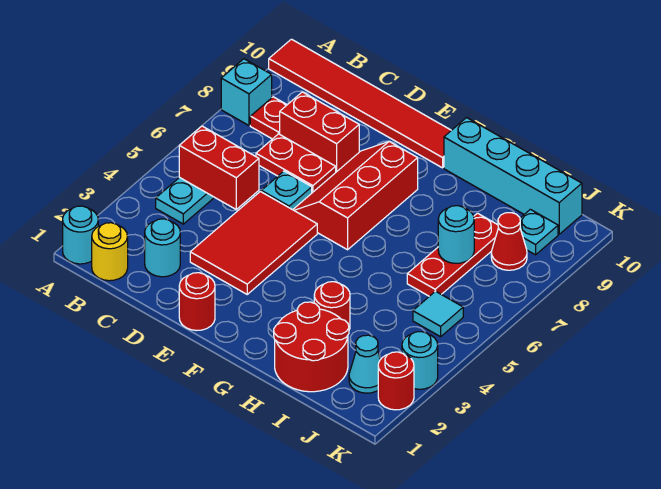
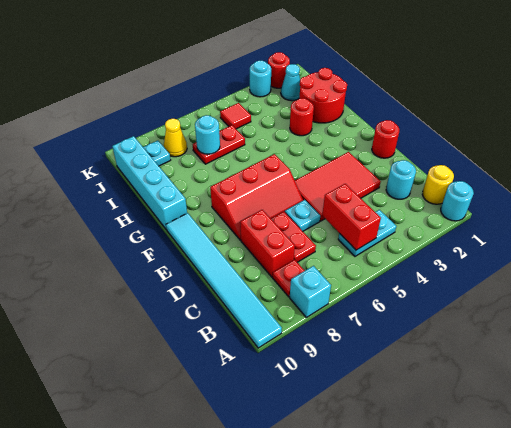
red 1x6 tile [269,39,451,168] -> cyan 1x6 tile [166,213,282,348]
red 1x3 plate [407,213,498,296] -> red 1x2 plate [193,125,245,164]
cyan 1x1 tile [413,291,463,337] -> red 1x1 tile [220,103,251,129]
red 1x1 cone [491,213,527,270] -> yellow 1x1 cone [164,119,187,157]

